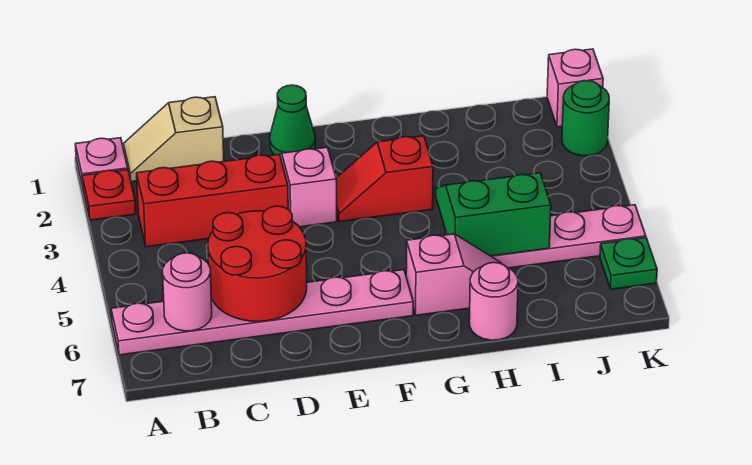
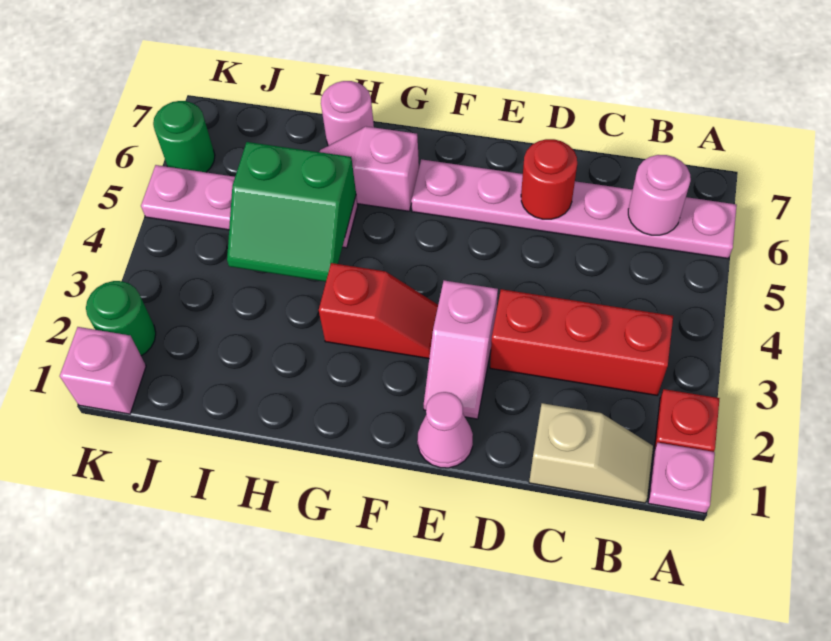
red 2x2 round brick [208,206,307,321] -> red 1x1 round brick [521,139,577,219]
green 1x1 cone [270,85,315,155] -> pink 1x1 cone [417,392,473,468]
green 1x1 plate [600,238,657,289] -> green 1x1 round brick [153,101,215,172]

